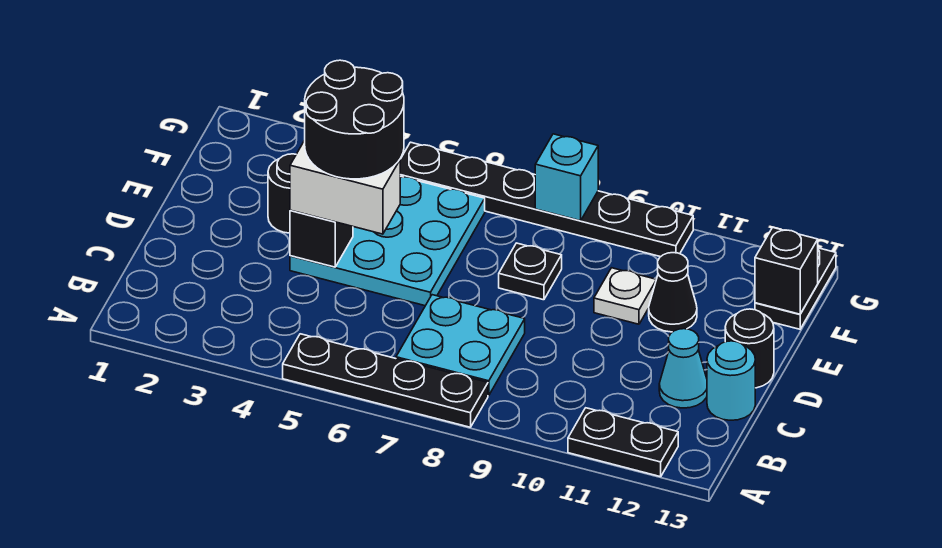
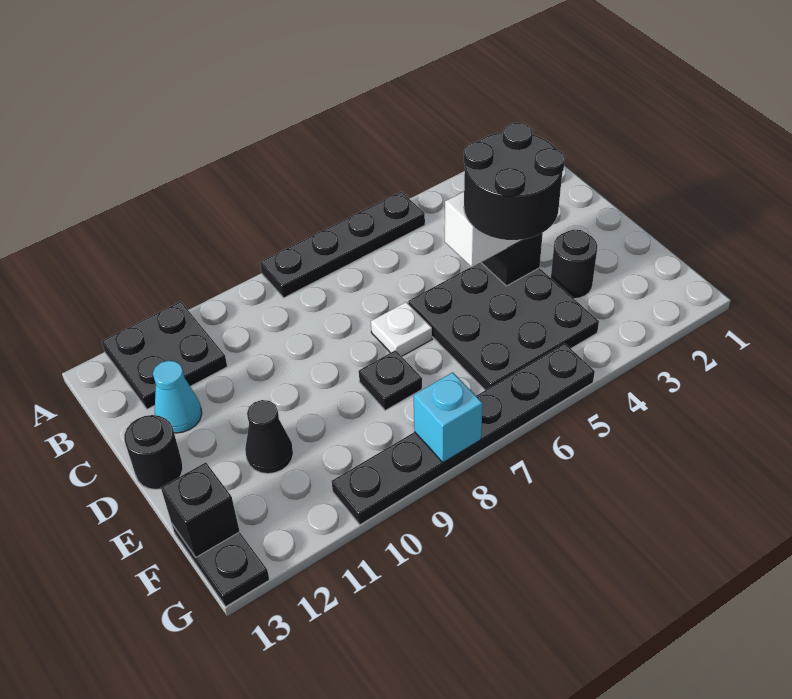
black 1x2 plate [568,408,678,477] -> black 2x2 plate [102,302,227,409]
cyan 2x2 plate [396,295,525,395] -> none
cyan 1x1 round brick [707,341,755,420] -> none
cyan 3x3 plate [290,176,485,306] -> black 3x3 plate [408,263,599,390]
white 1x1 plate [594,268,656,324] -> white 1x1 plate moved to [371,302,432,356]

